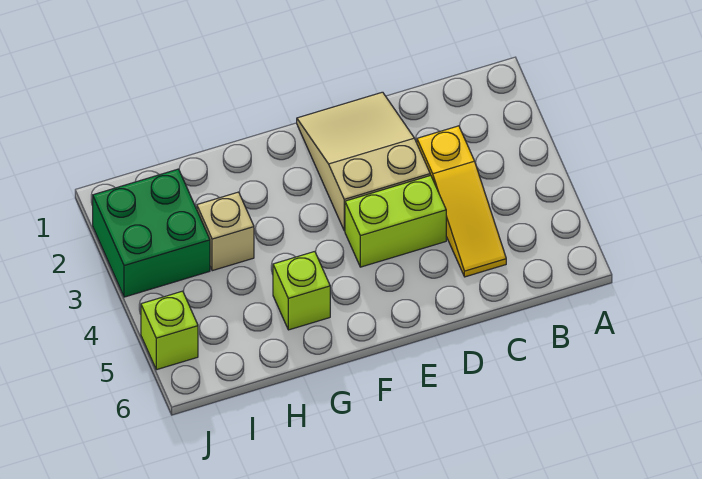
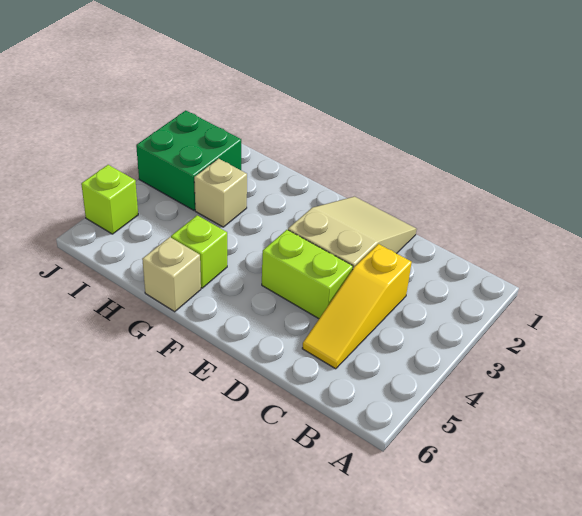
none -> tan 1x1 brick [142,237,201,312]

